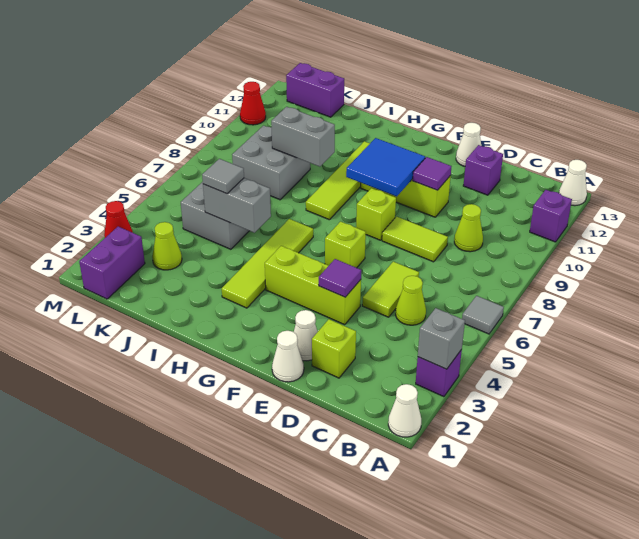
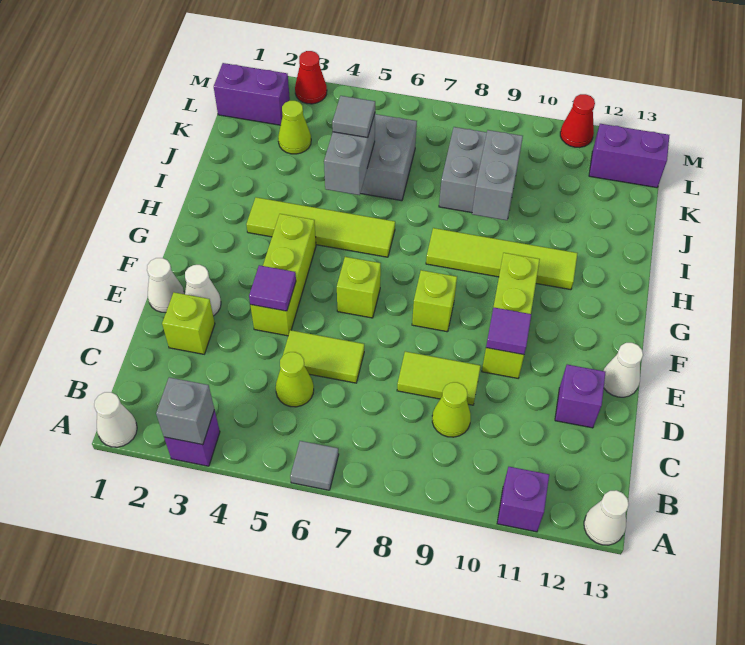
lime 1x2 tile [382,217,448,262] -> lime 1x2 tile turned to [397,351,481,405]
blue 2x2 tile [346,138,425,196] -> none
purple 1x2 brick [286,63,344,117] -> purple 1x2 brick turned to [589,124,669,188]

